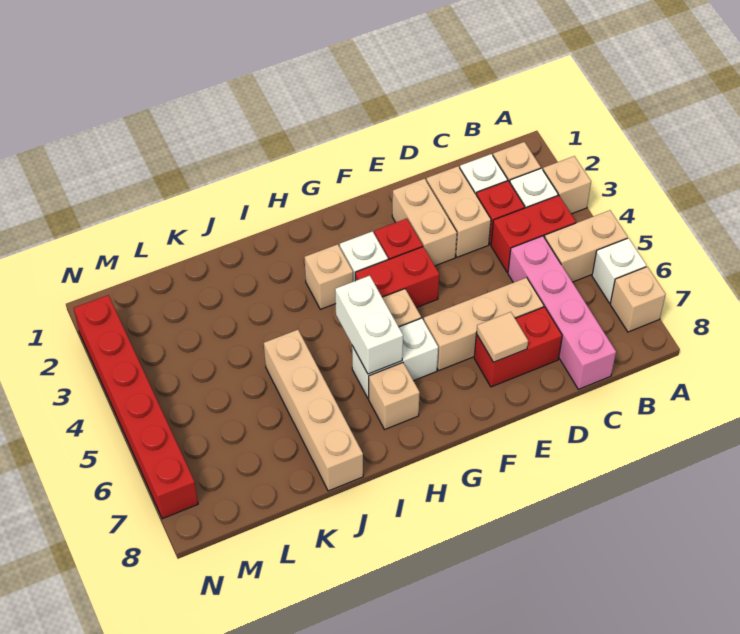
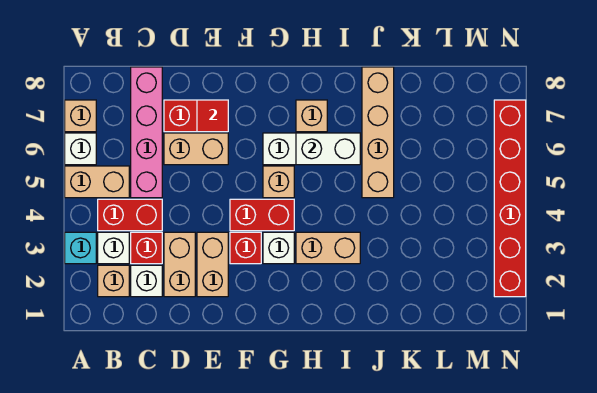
tan 1x1 brick [543,156,591,214] -> cyan 1x1 brick [65,232,96,264]
tan 1x3 brick [424,278,544,370] -> tan 1x2 brick [164,133,228,165]
tan 1x1 tile [476,312,528,362] -> red 1x1 tile [197,100,228,132]
tan 1x1 brick [305,244,353,309] -> tan 1x2 brick [296,232,360,264]
white 1x2 brick [335,276,403,374] -> white 1x2 brick turned to [296,133,360,165]

